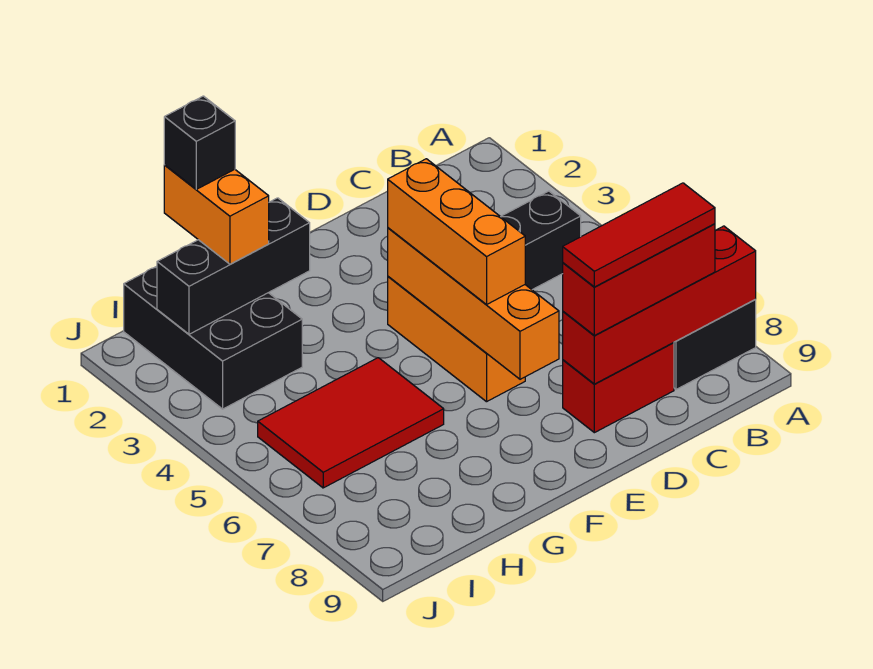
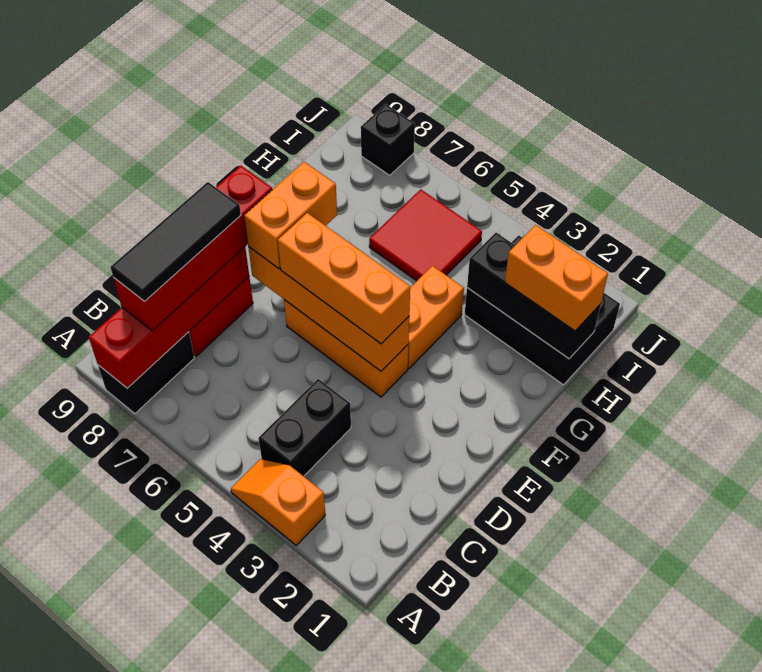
none -> orange 1x2 slope [231,459,325,545]
red 1x3 brick [563,224,715,336] -> red 1x4 brick [114,166,272,331]
red 1x3 tile [563,183,715,287] -> black 1x3 tile [110,182,241,301]
none -> orange 1x2 brick [244,162,337,269]
none -> orange 1x2 brick [408,266,464,368]
black 1x3 brick [157,198,310,334] -> black 1x3 brick turned to [467,233,601,359]
red 2x3 tile [258,358,444,488] -> red 2x2 tile [369,189,482,281]
black 1x1 brick [164,96,235,189] -> black 1x1 brick moved to [361,104,415,175]

